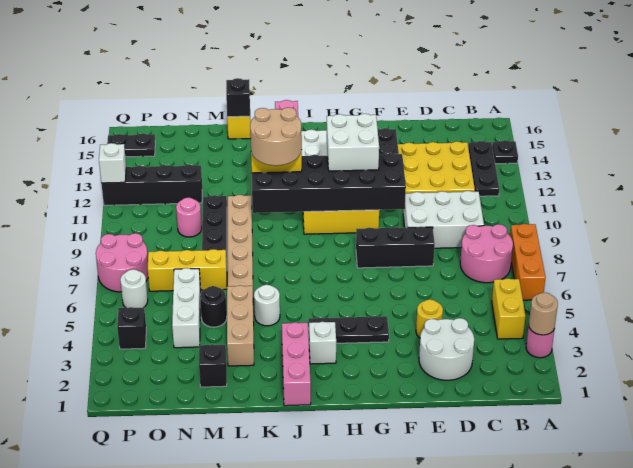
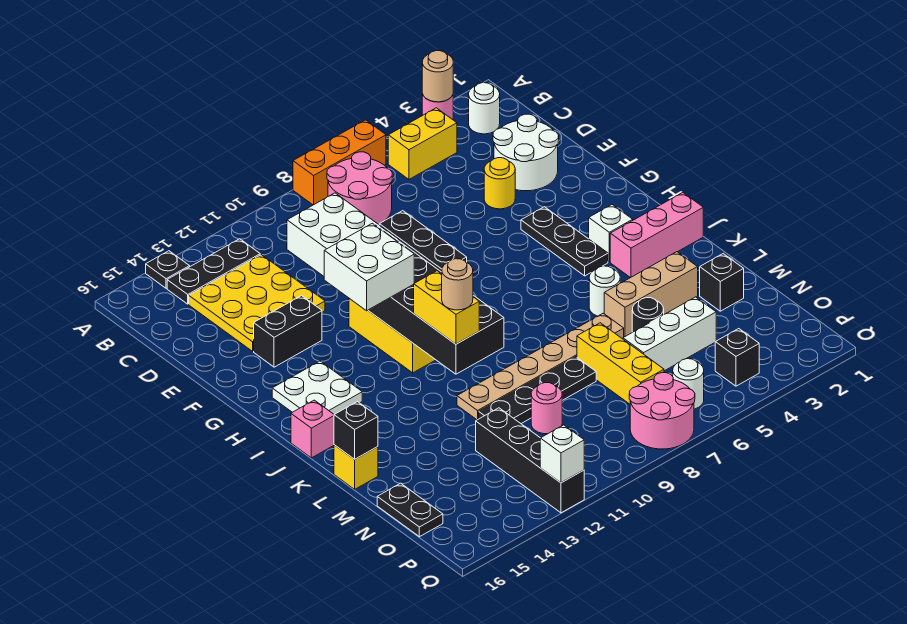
none -> white 1x1 round brick [469,83,500,134]
tan 2x2 round brick [250,107,302,166] -> tan 1x1 round brick [442,259,473,310]
black 1x2 plate [107,133,155,157] -> black 1x2 plate moved to [377,483,443,537]

